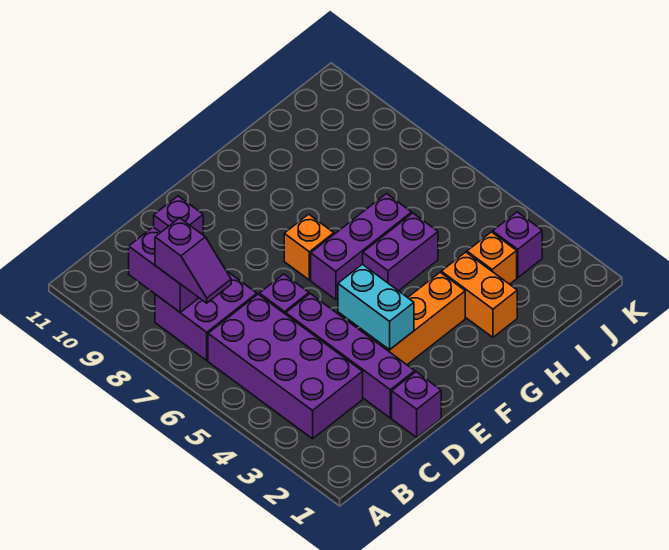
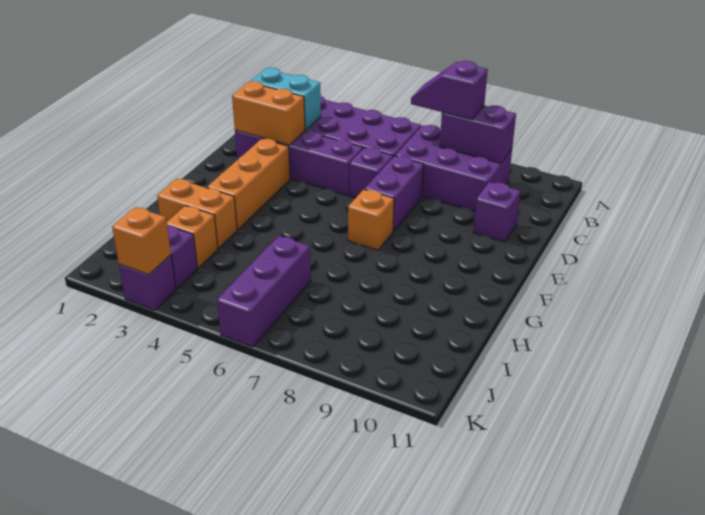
purple 2x2 brick [155,271,257,360] -> purple 2x3 brick [395,125,512,211]
purple 1x1 brick [392,372,441,437] -> purple 1x1 brick moved to [119,255,176,310]
none -> orange 1x2 brick [232,81,305,145]
cyan 1x2 brick [338,264,414,350] -> cyan 1x2 brick moved to [250,68,321,130]
purple 1x3 brick [311,194,412,300] -> purple 1x3 brick moved to [217,236,311,347]
purple 1x2 brick [363,213,438,291] -> purple 1x2 brick moved to [365,156,424,231]
none -> orange 1x1 brick [112,207,171,274]

